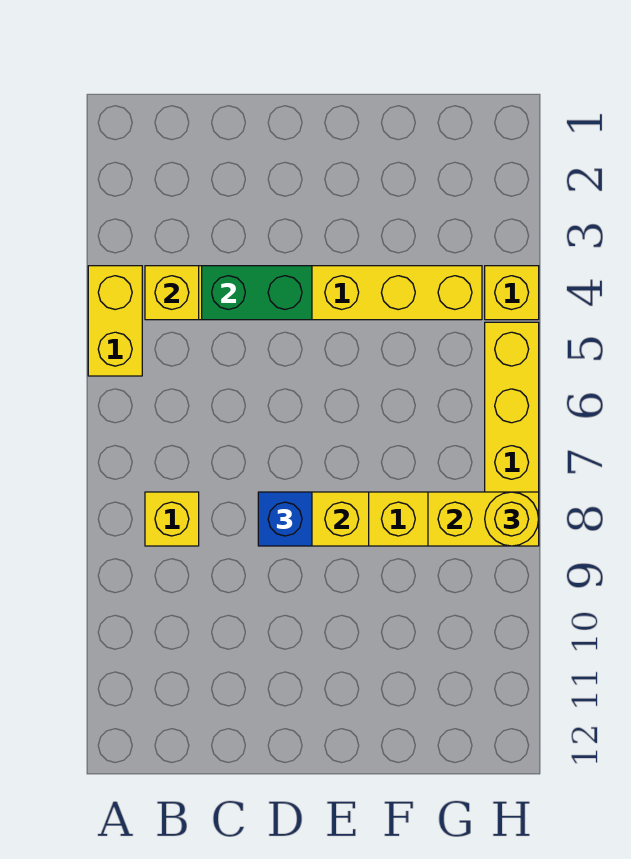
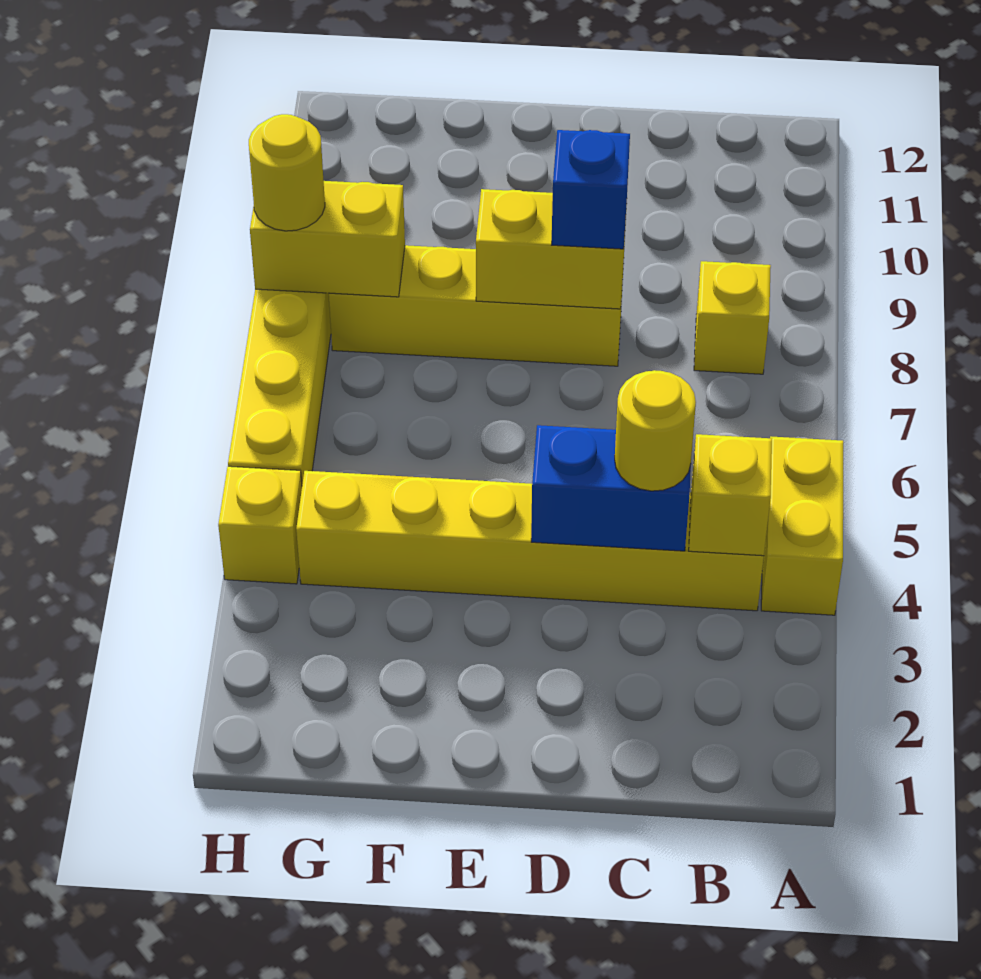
green 1x2 brick [202,266,312,320] -> blue 1x2 brick [531,425,691,551]
none -> yellow 1x1 round brick [615,370,696,491]

